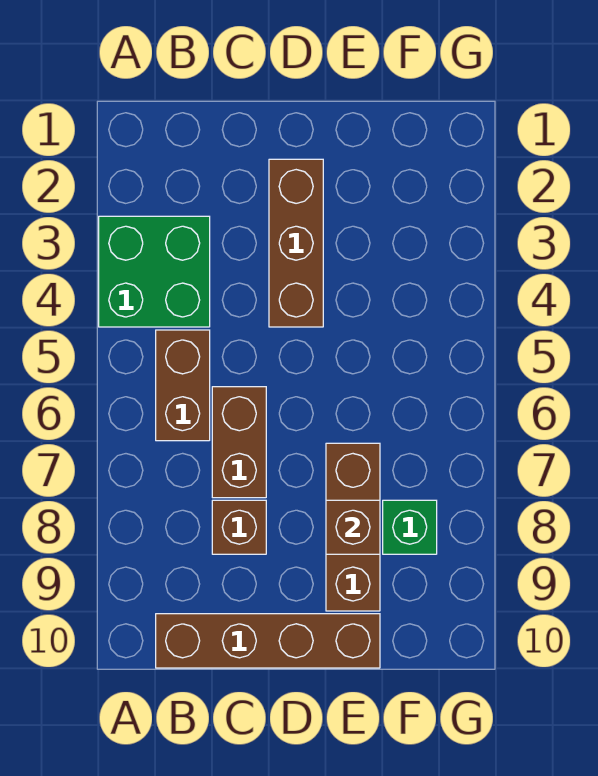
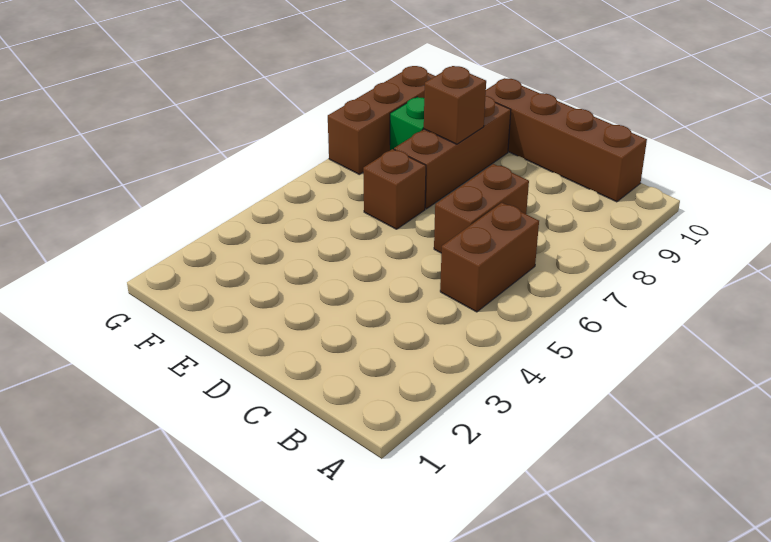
green 2x2 brick [99,216,210,327] -> none
brown 1x1 brick [212,500,266,554] -> brown 1x1 brick moved to [363,149,426,229]
brown 1x3 brick [269,159,323,327] -> brown 1x3 brick moved to [328,66,435,174]

